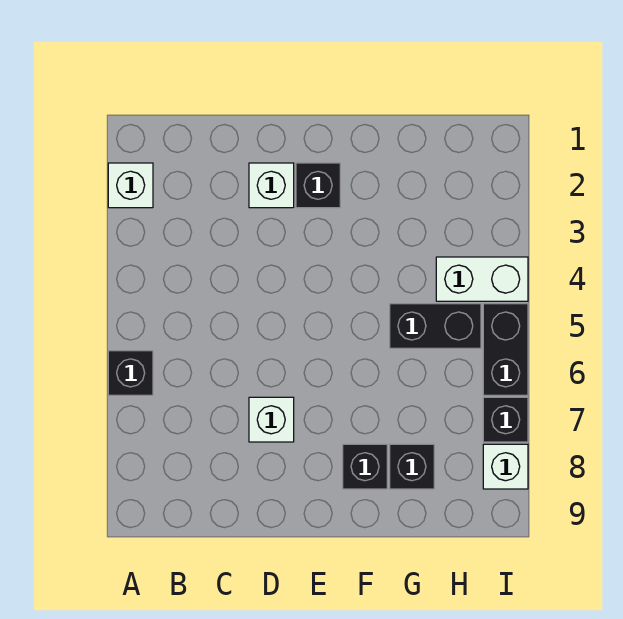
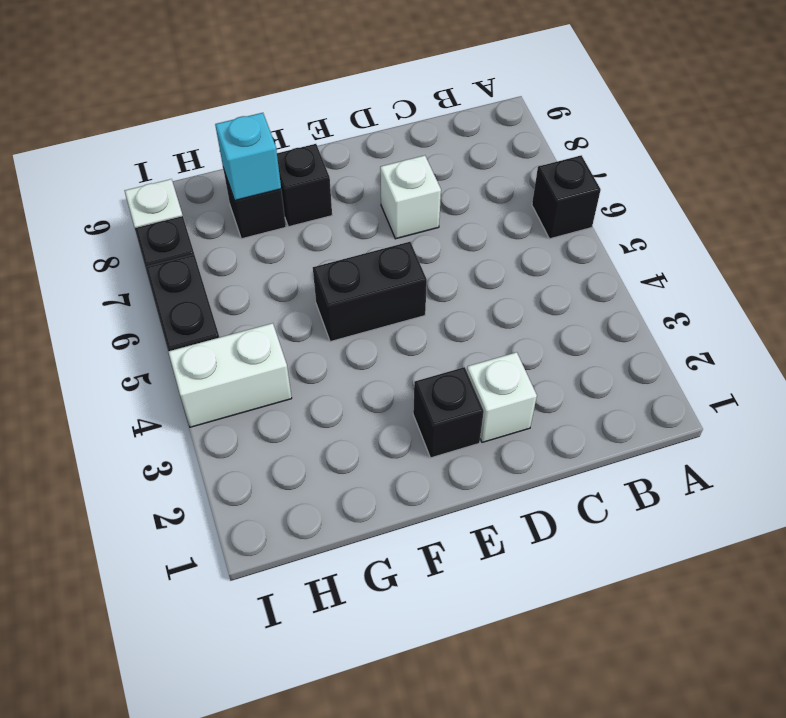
white 1x1 brick [108,163,153,208] -> none
black 1x2 brick [390,304,481,348] -> black 1x2 brick moved to [313,242,427,342]
none -> cyan 1x1 brick [215,113,281,201]

